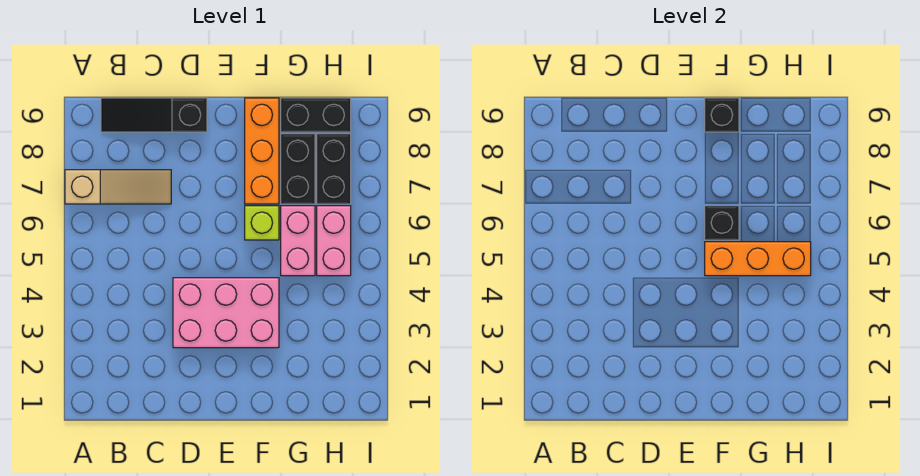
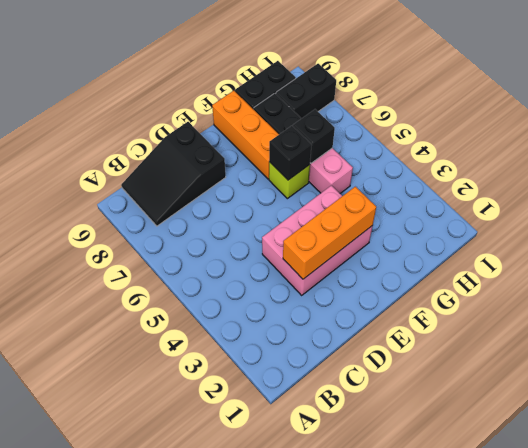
tan 1x3 slope [65,170,171,204] -> none
black 1x3 slope [101,98,207,132] -> black 2x3 slope [121,122,226,226]
orange 1x3 brick [705,242,811,276] -> orange 1x3 brick moved to [283,187,376,279]
black 1x1 brick [705,98,739,132] -> black 1x1 brick moved to [293,109,335,163]
pink 1x2 brick [317,206,351,276] -> none
black 1x2 brick [317,134,351,204] -> black 1x2 brick turned to [276,64,336,119]

